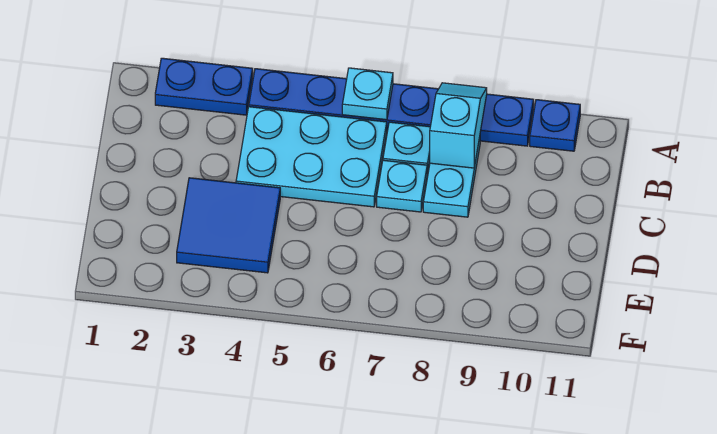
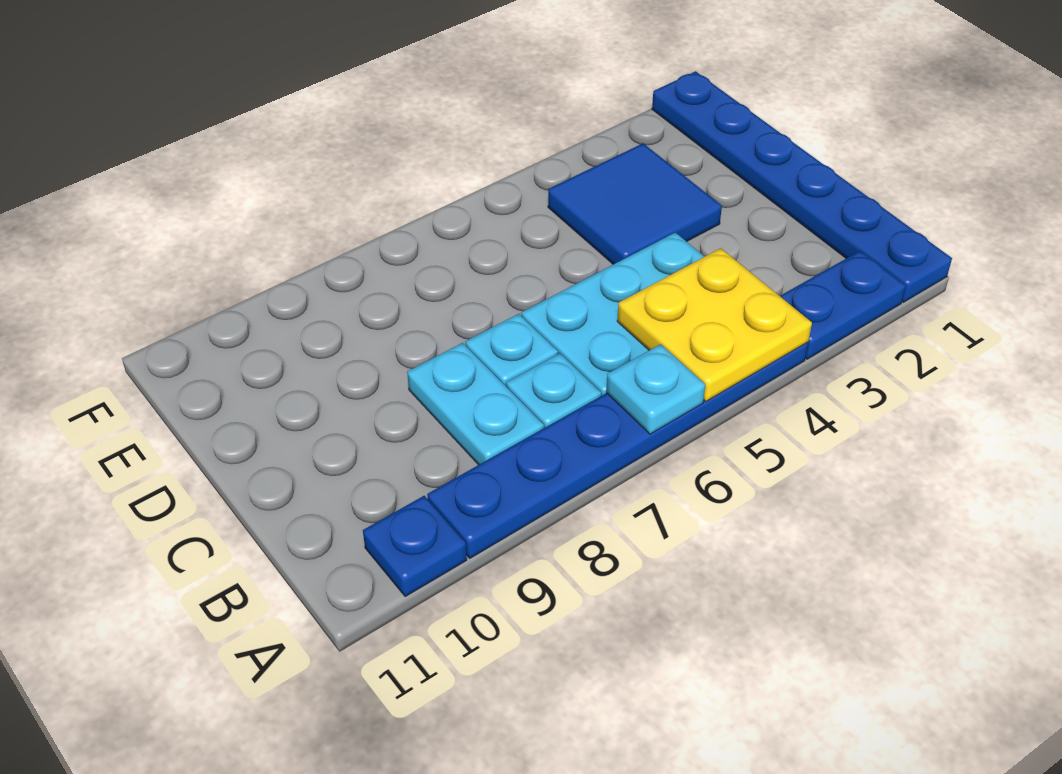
none -> blue 1x6 plate [652,71,952,302]
none -> yellow 2x2 plate [617,248,812,401]
cyan 1x2 slope [430,83,487,168] -> none

